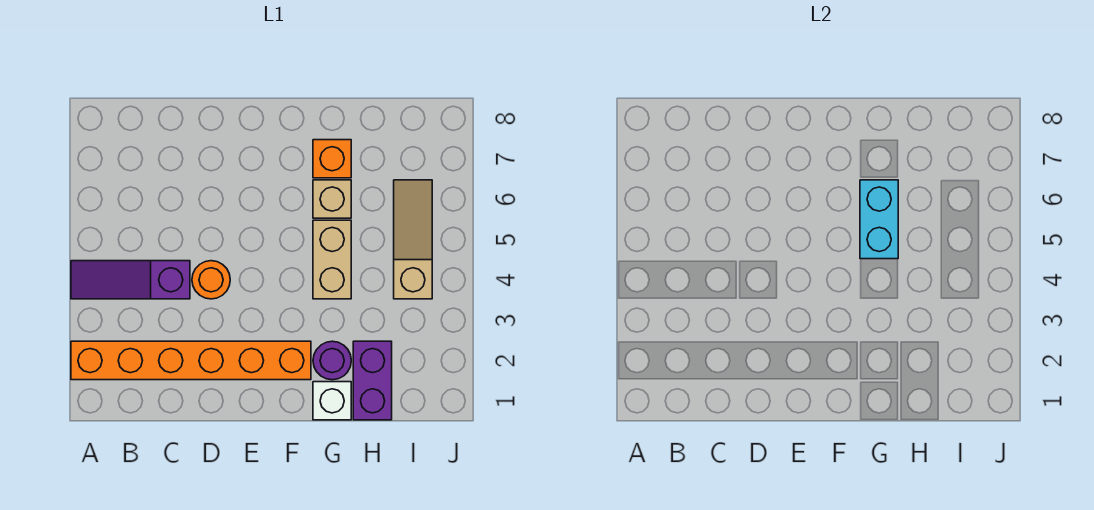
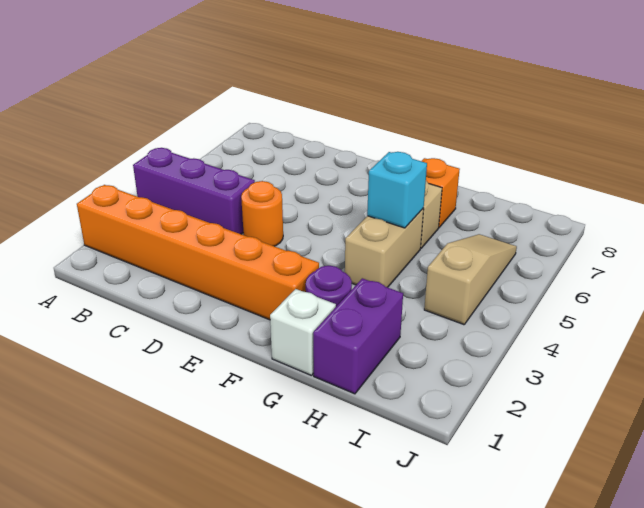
purple 1x3 slope [71,261,190,299] -> purple 1x3 brick [133,148,255,234]
cyan 1x2 brick [860,180,898,259] -> cyan 1x1 brick [367,152,427,228]

